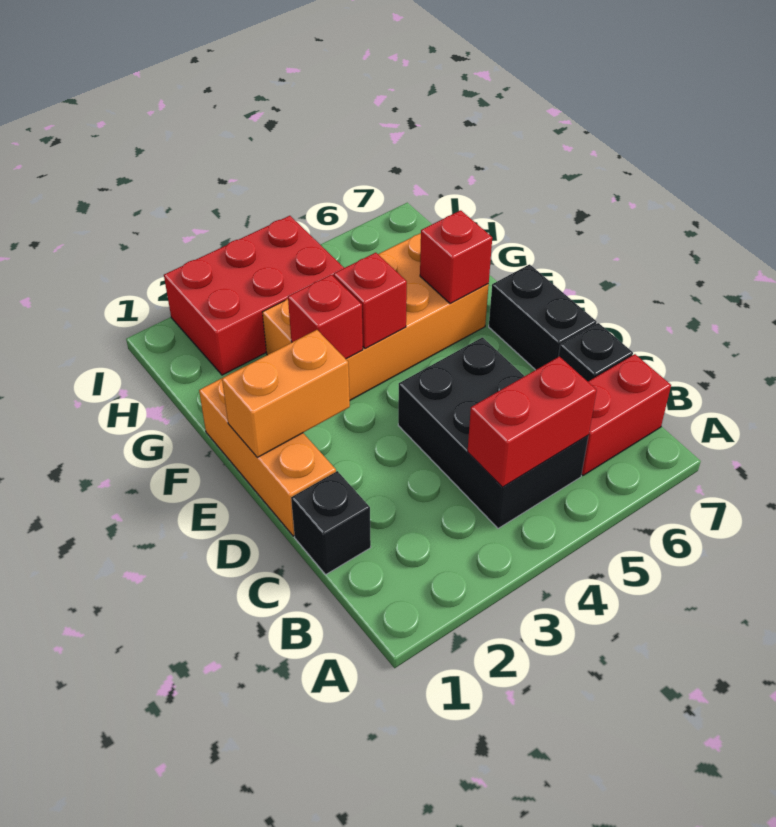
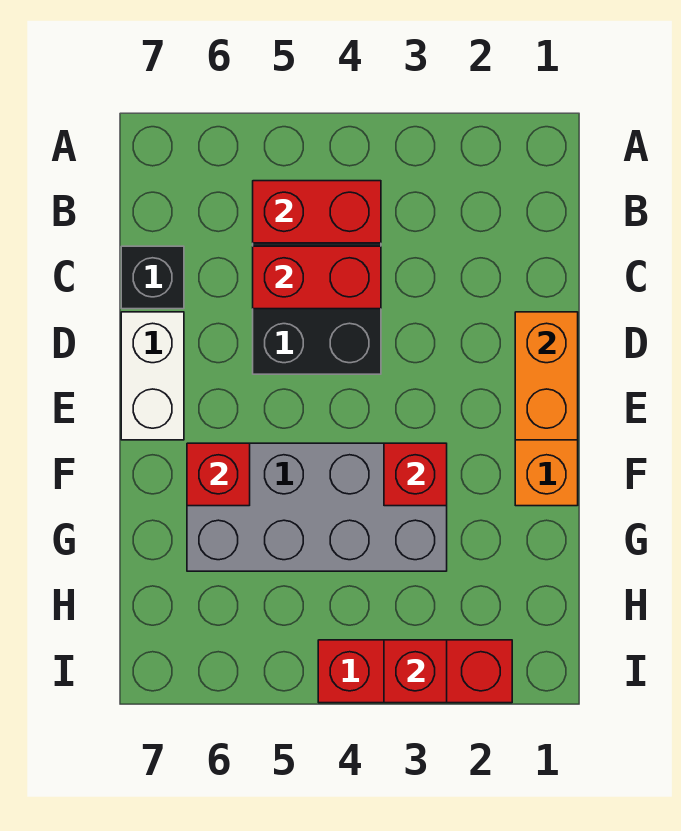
red 1x2 brick [582,354,671,475] -> red 1x2 brick moved to [253,246,381,309]
black 1x1 brick [291,471,371,574] -> none
black 1x2 brick [489,264,596,370] -> white 1x2 brick [121,312,184,440]
orange 1x2 brick [222,330,350,457] -> orange 1x2 brick turned to [515,312,578,440]
orange 2x4 brick [262,233,489,400] -> grey 2x4 brick [187,443,447,571]
red 1x1 brick [334,253,407,349] -> red 1x1 brick moved to [384,640,447,703]
red 2x3 brick [164,216,344,375] -> red 1x3 brick [318,640,512,703]

